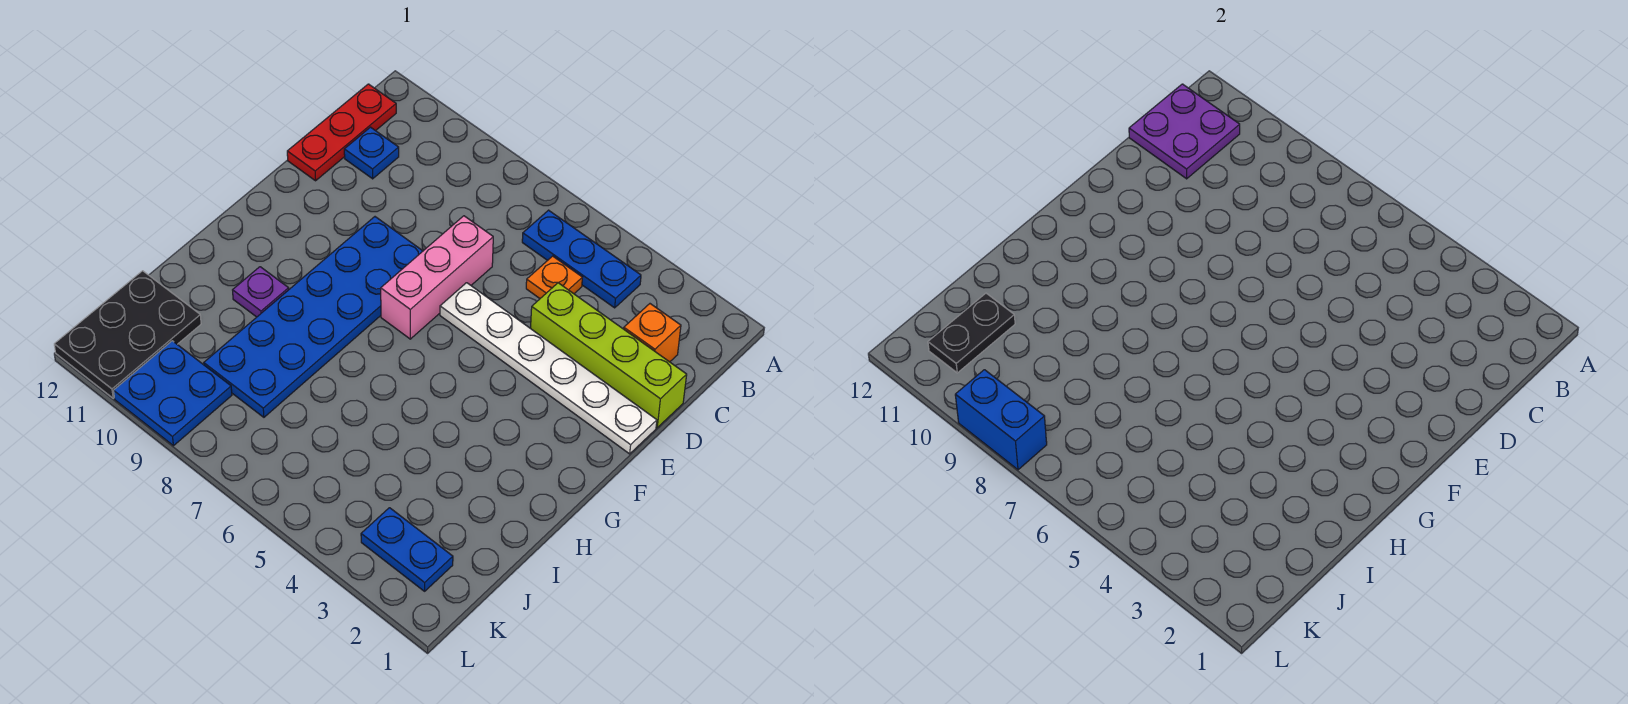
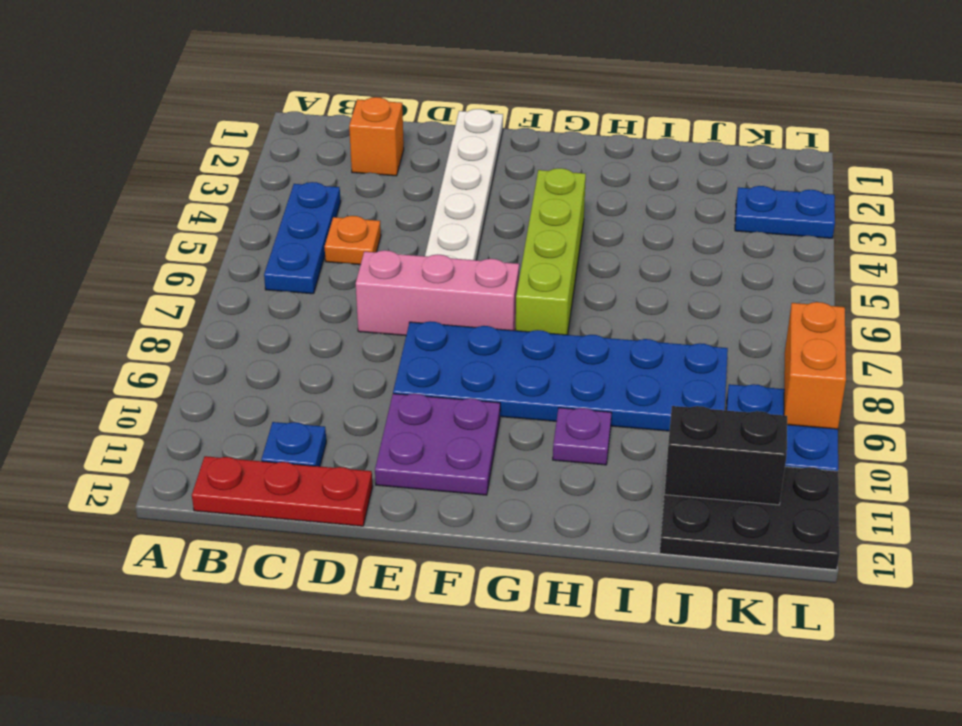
purple 2x2 plate [1129,84,1240,179] -> purple 2x2 plate moved to [375,394,500,495]
lime 1x4 brick [531,283,687,428] -> lime 1x4 brick moved to [516,168,586,335]
black 1x2 plate [928,293,1015,373] -> black 1x2 brick [664,406,787,505]
blue 1x2 plate [361,508,453,591] -> blue 1x2 plate turned to [735,186,835,238]
blue 1x2 brick [955,370,1047,470] -> orange 1x2 brick [784,302,846,429]

